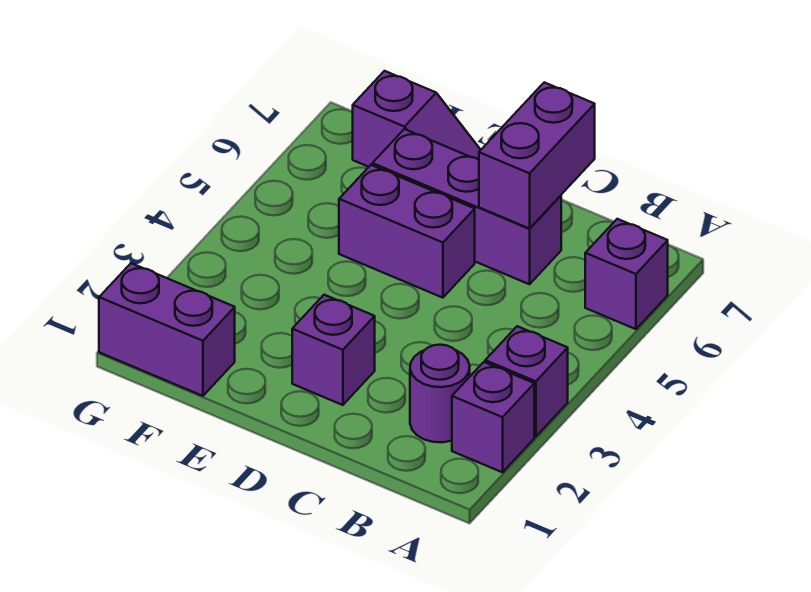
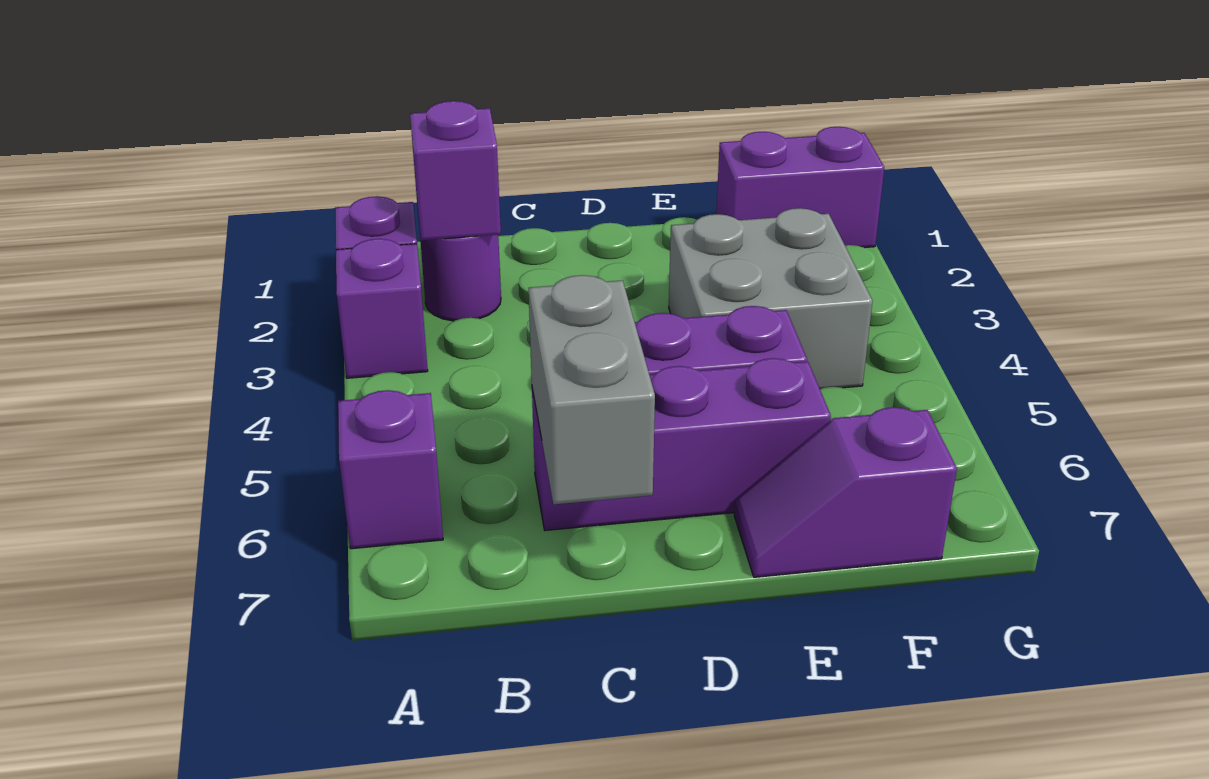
purple 1x2 brick [479,82,595,229] -> grey 1x2 brick [529,275,655,504]
purple 1x1 brick [292,295,375,405] -> purple 1x1 brick moved to [410,101,501,240]
none -> grey 2x2 brick [669,208,873,389]

